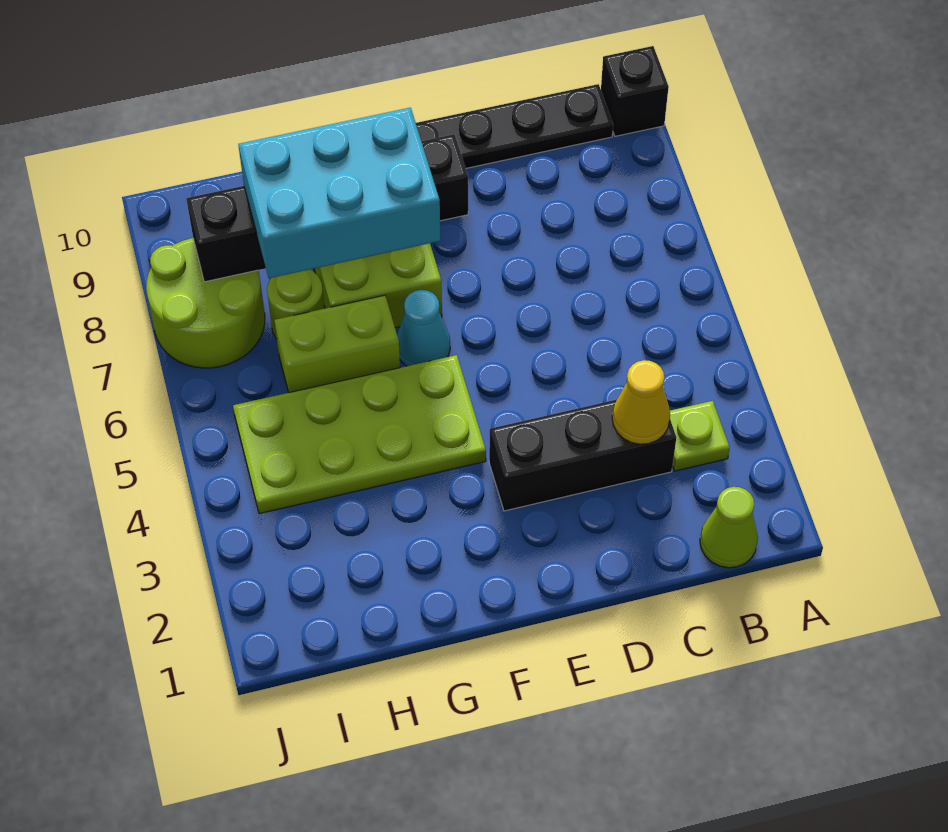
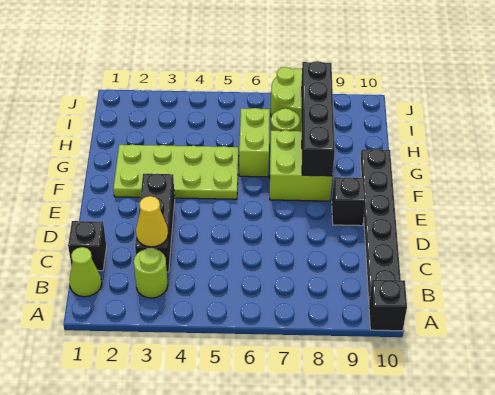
lime 1x1 plate [670,401,730,471] -> lime 1x1 round brick [134,248,168,298]
none -> black 1x1 brick [68,221,106,271]
lime 2x4 plate [233,355,486,514] -> lime 2x4 plate turned to [113,144,239,199]
cyan 1x1 cone [397,290,450,366] -> none
cyan 2x3 brick [238,108,441,278] -> none

